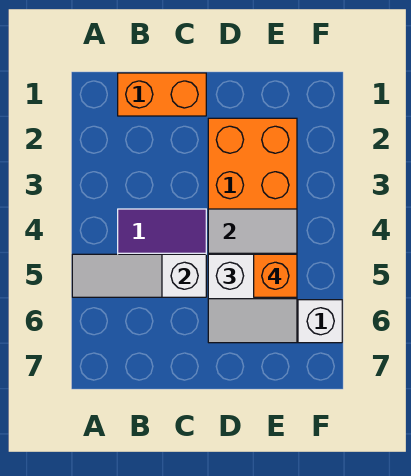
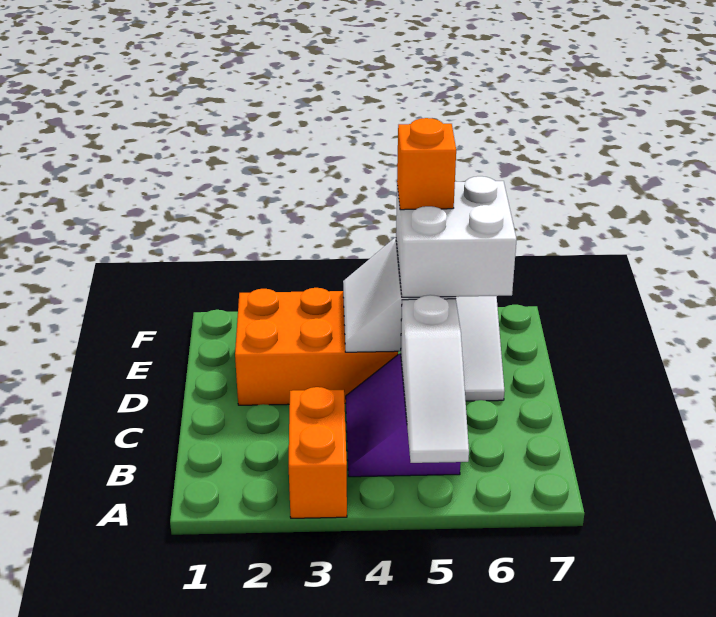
orange 1x2 brick [118,73,206,116] -> orange 1x2 brick moved to [289,387,347,518]
white 2x2 slope [208,254,297,343] -> white 2x2 brick [396,176,517,297]

